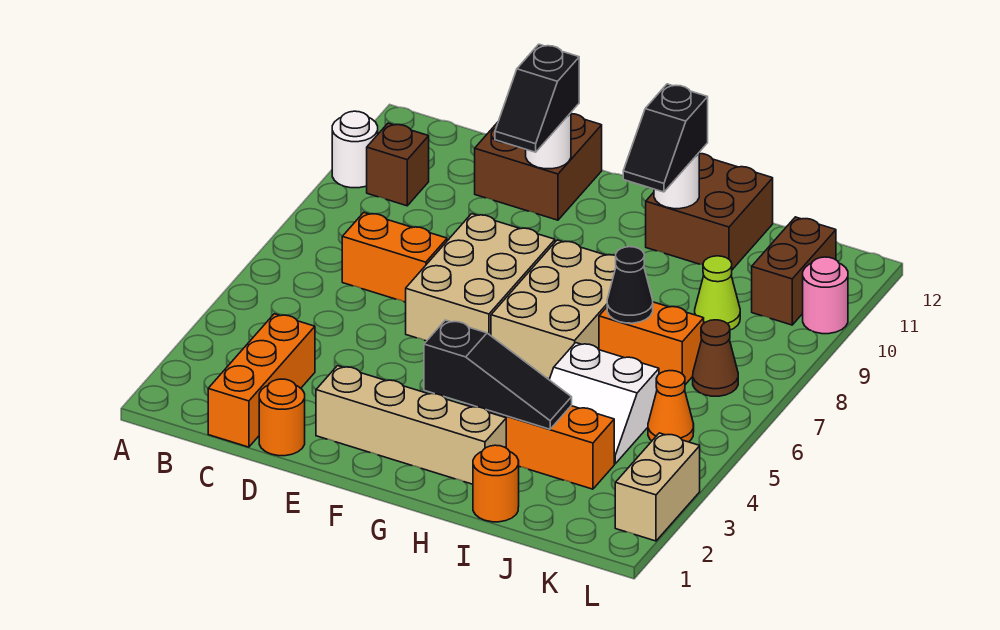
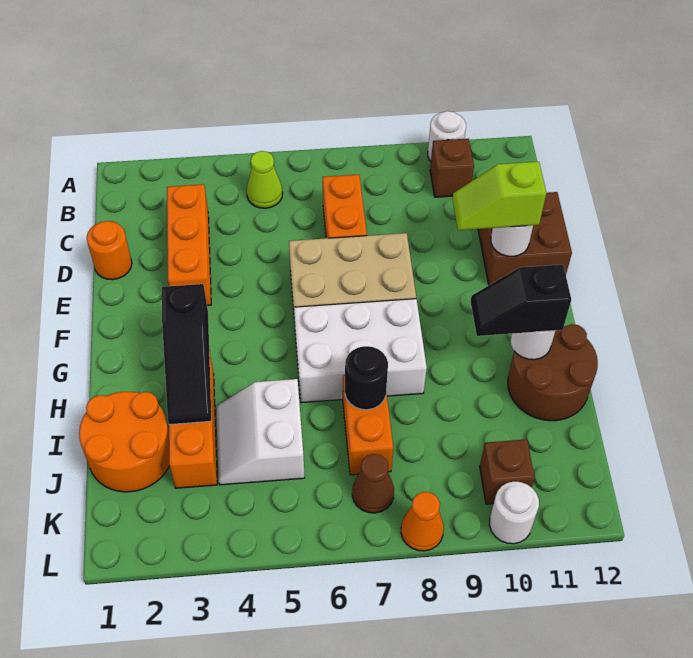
orange 1x3 brick [208,314,315,447] -> orange 1x3 brick turned to [167,184,211,305]
tan 1x4 brick [316,366,506,484] -> none
black 1x2 slope [495,44,579,152] -> lime 1x2 slope [452,162,546,230]
tan 2x3 brick [491,240,616,379] -> white 2x3 brick [294,299,427,403]
brown 2x2 brick [646,154,773,270] -> brown 2x2 round brick [508,324,598,421]
orange 1x1 round brick [473,445,519,522] -> orange 2x2 round brick [79,392,170,492]
black 1x1 cone [607,247,653,323] -> black 1x1 round brick [345,346,388,410]
lime 1x1 cone [695,256,740,330] -> lime 1x1 cone moved to [247,151,283,208]
orange 1x1 cone [648,371,694,442] -> orange 1x1 cone moved to [401,492,444,551]
brown 1x2 brick [752,217,836,325] -> brown 1x1 brick [480,439,535,504]
tan 1x2 brick [615,433,700,541] -> none
pink 1x1 round brick [803,257,848,334] -> white 1x1 round brick [489,481,539,544]

